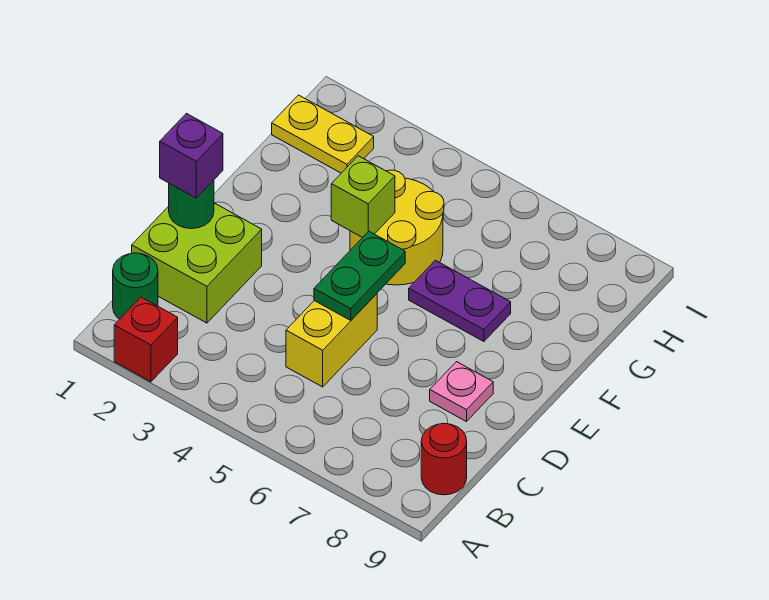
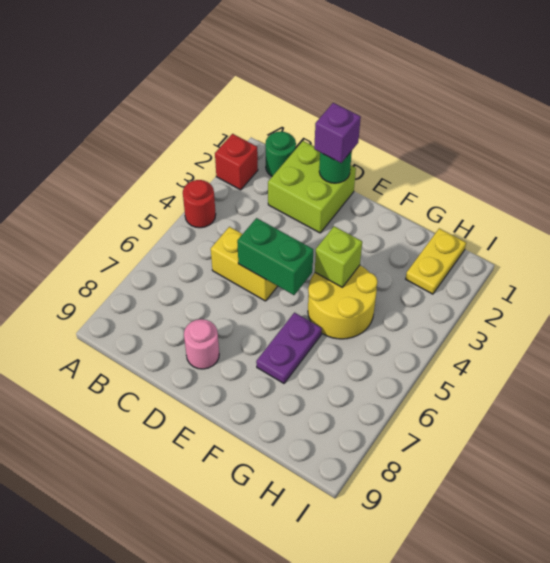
red 1x1 round brick [421,423,467,495] -> red 1x1 round brick moved to [183,180,216,228]
green 1x2 plate [314,231,405,320] -> green 1x2 brick [237,218,313,295]
pink 1x1 plate [430,362,493,422] -> pink 1x1 round brick [184,319,219,369]

